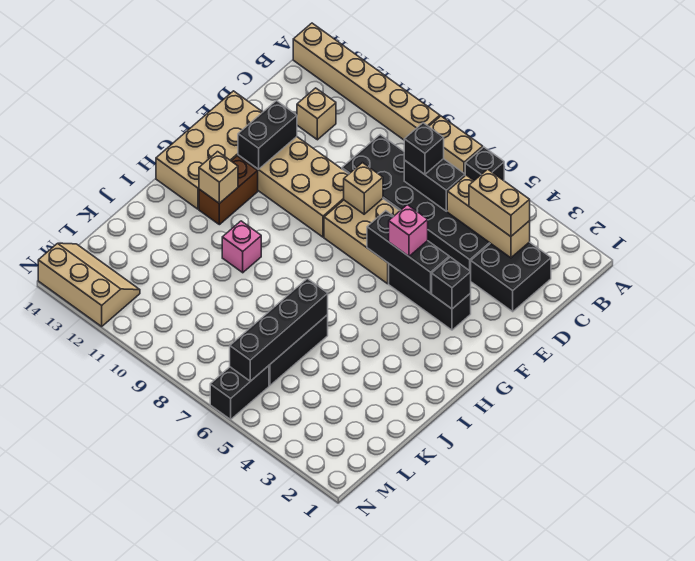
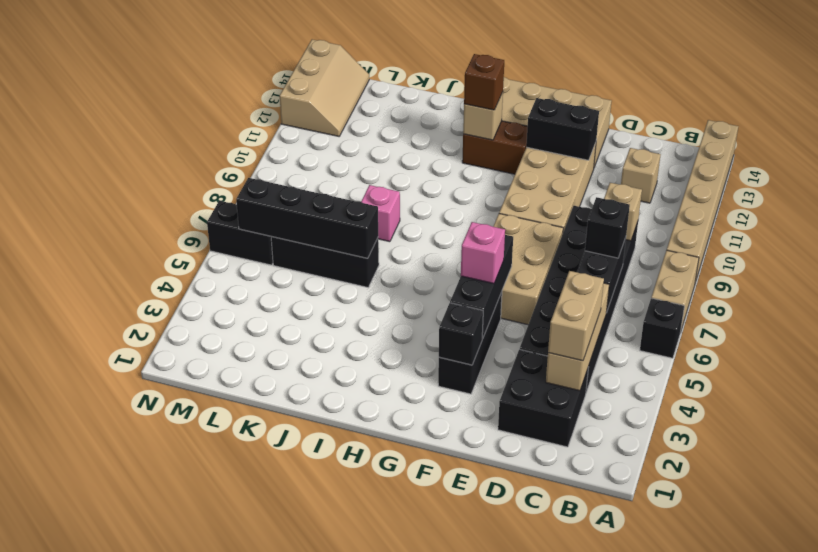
tan 1x1 brick [344,163,383,214] -> tan 1x1 brick moved to [604,183,642,241]
none -> brown 1x1 brick [464,54,504,110]
pink 1x1 brick [222,221,261,273] -> pink 1x1 brick moved to [361,185,400,242]

